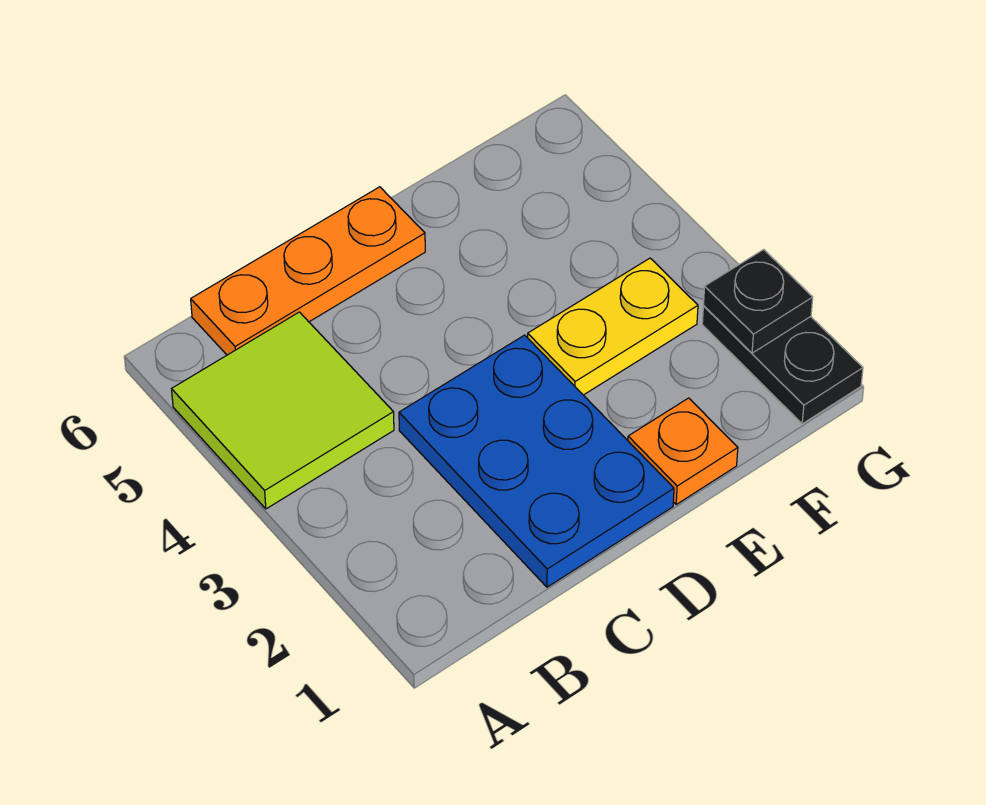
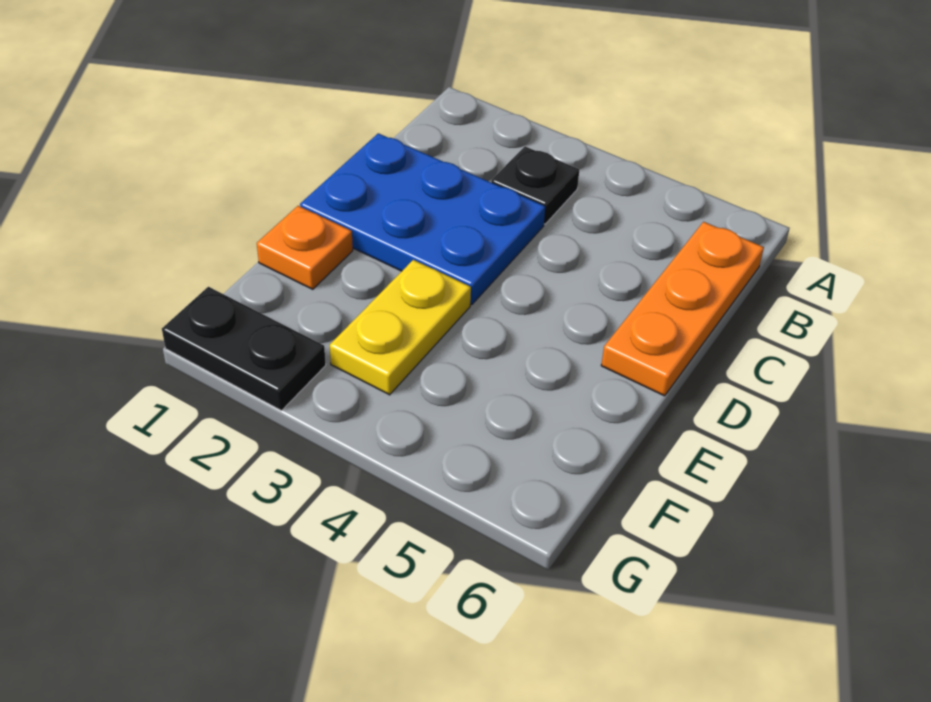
lime 2x2 tile [172,312,394,509] -> none
black 1x1 plate [704,250,813,353] -> black 1x1 plate moved to [491,147,580,224]

